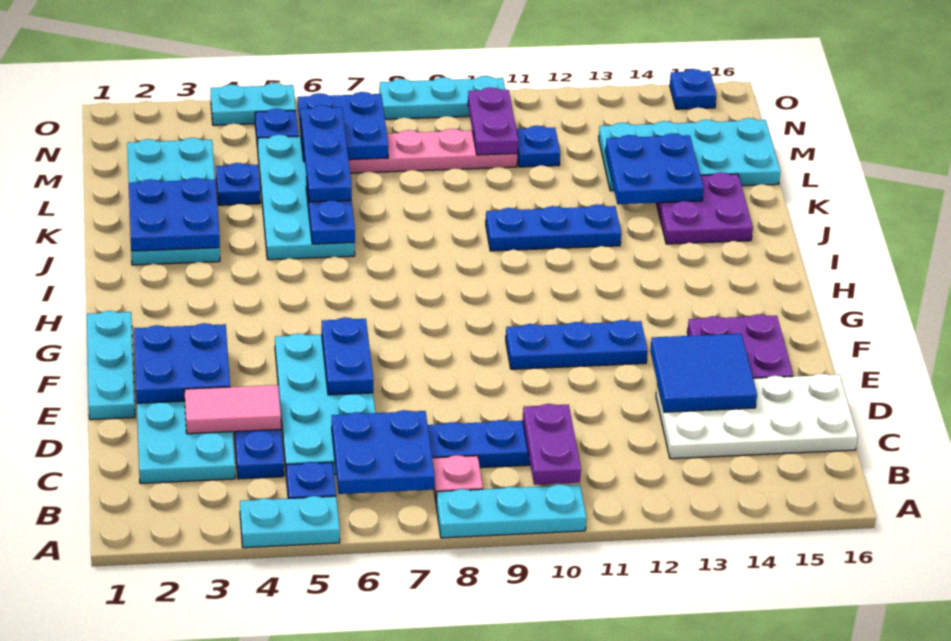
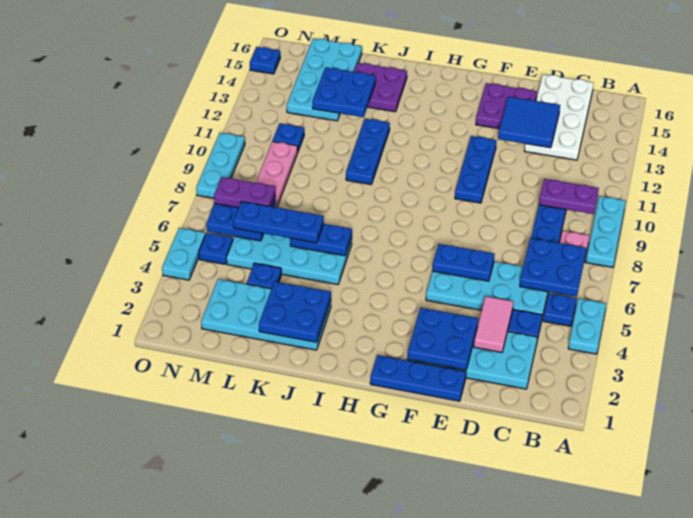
cyan 1x3 plate [87,311,135,420] -> blue 1x3 plate [370,355,466,401]
purple 1x2 plate [468,87,518,155] -> purple 1x2 plate moved to [214,177,275,208]

